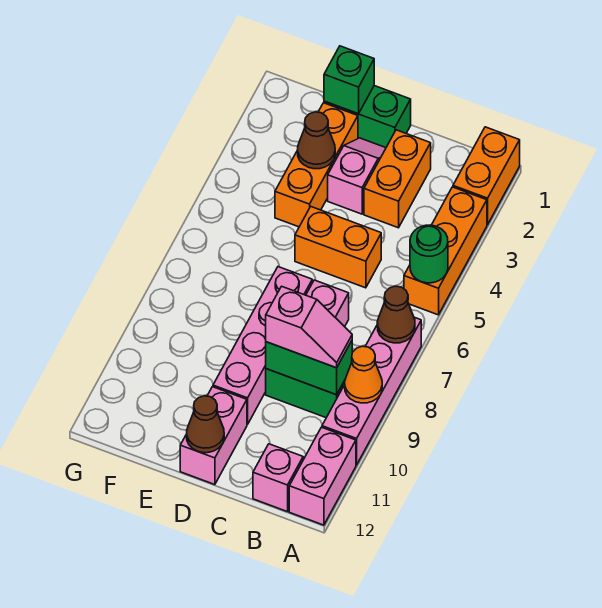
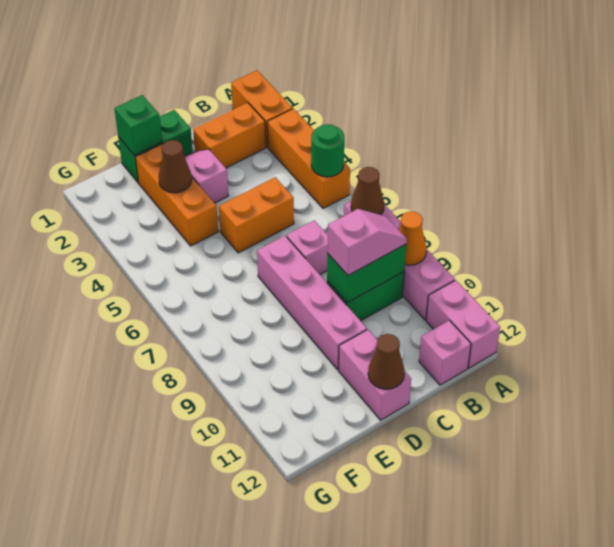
orange 1x2 brick [364,130,431,228] -> orange 1x2 brick turned to [193,103,266,168]

